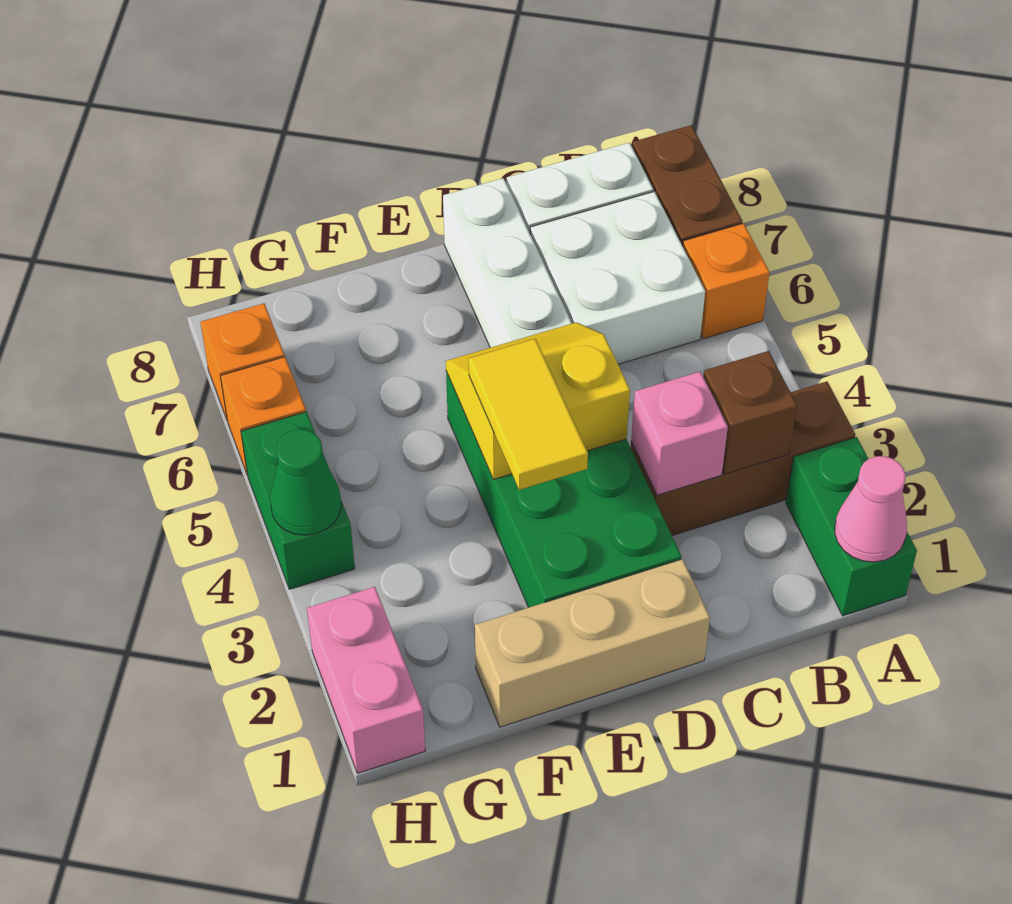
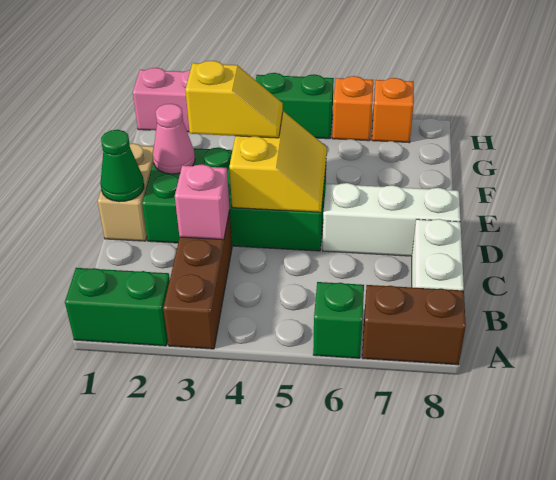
pink 1x1 cone [835,456,907,562] -> pink 1x1 cone moved to [153,104,195,174]
orange 1x1 brick [683,223,769,339] -> green 1x1 brick [313,282,364,358]
brown 1x1 brick [703,351,797,474] -> none
white 2x2 brick [530,192,705,364] -> none
tan 1x3 brick [475,559,710,727] -> tan 1x2 brick [98,143,154,241]
yellow 1x2 tile [469,339,588,490] -> yellow 1x2 slope [185,61,283,138]
green 1x1 cone [270,429,341,535] -> green 1x1 cone moved to [100,130,144,202]

